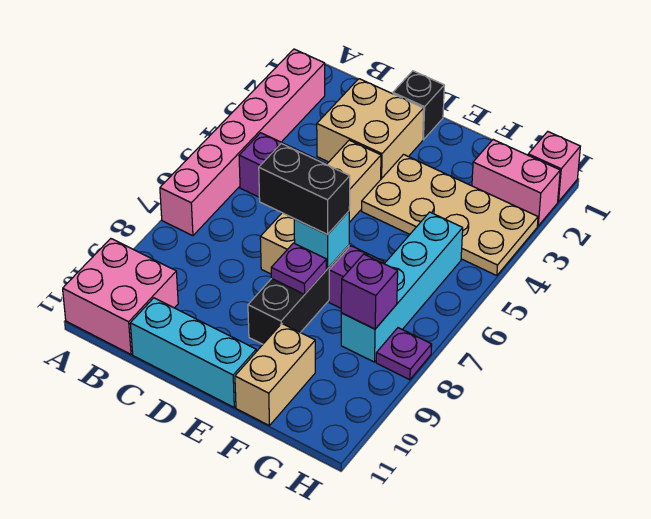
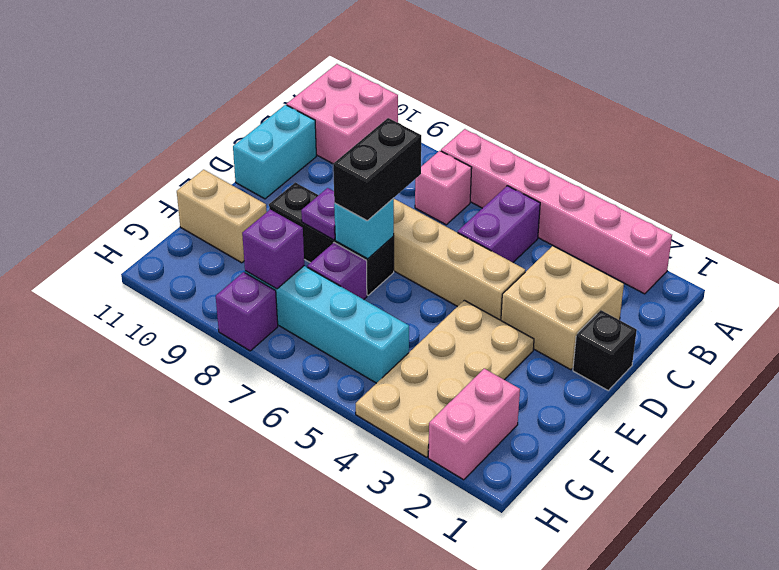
cyan 1x3 brick [130,298,256,407] -> cyan 1x2 brick [233,105,316,199]
pink 1x1 brick [528,132,580,202] -> pink 1x1 brick moved to [415,151,472,225]
purple 1x1 plate [376,328,432,380] -> purple 1x1 brick [216,272,278,351]

